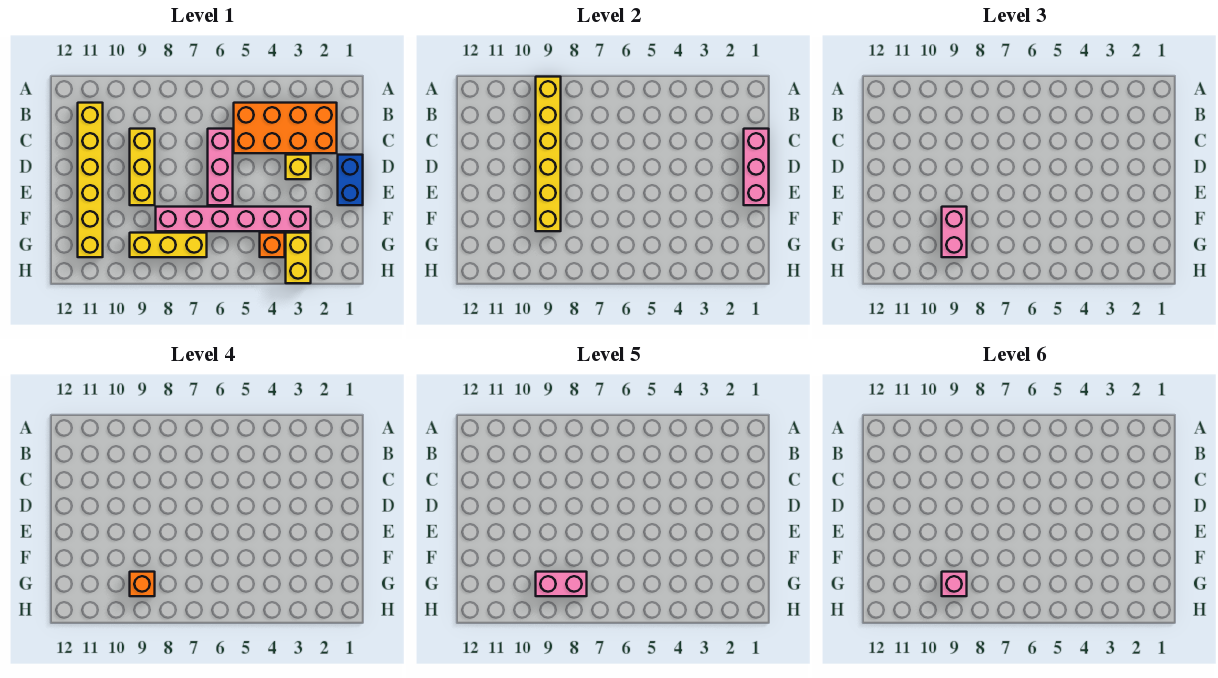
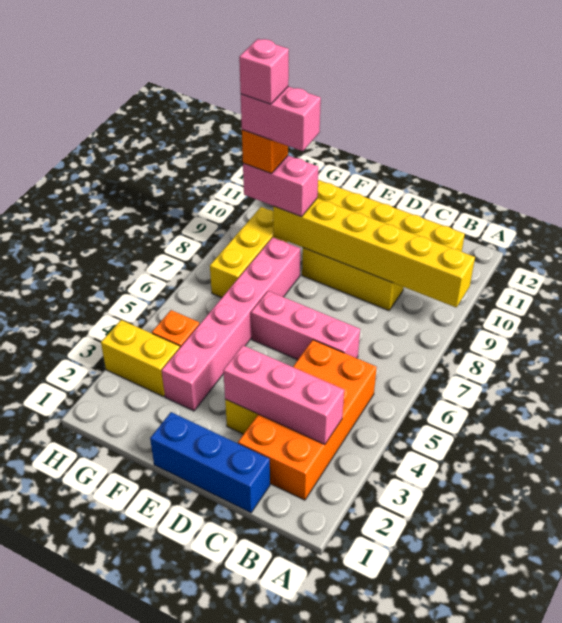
pink 1x3 brick [744,129,769,205] -> pink 1x3 brick moved to [223,346,344,445]
blue 1x2 brick [338,155,363,205] -> blue 1x3 brick [150,412,270,513]
pink 1x2 brick [536,572,587,596] -> pink 1x2 brick turned to [241,86,321,151]

